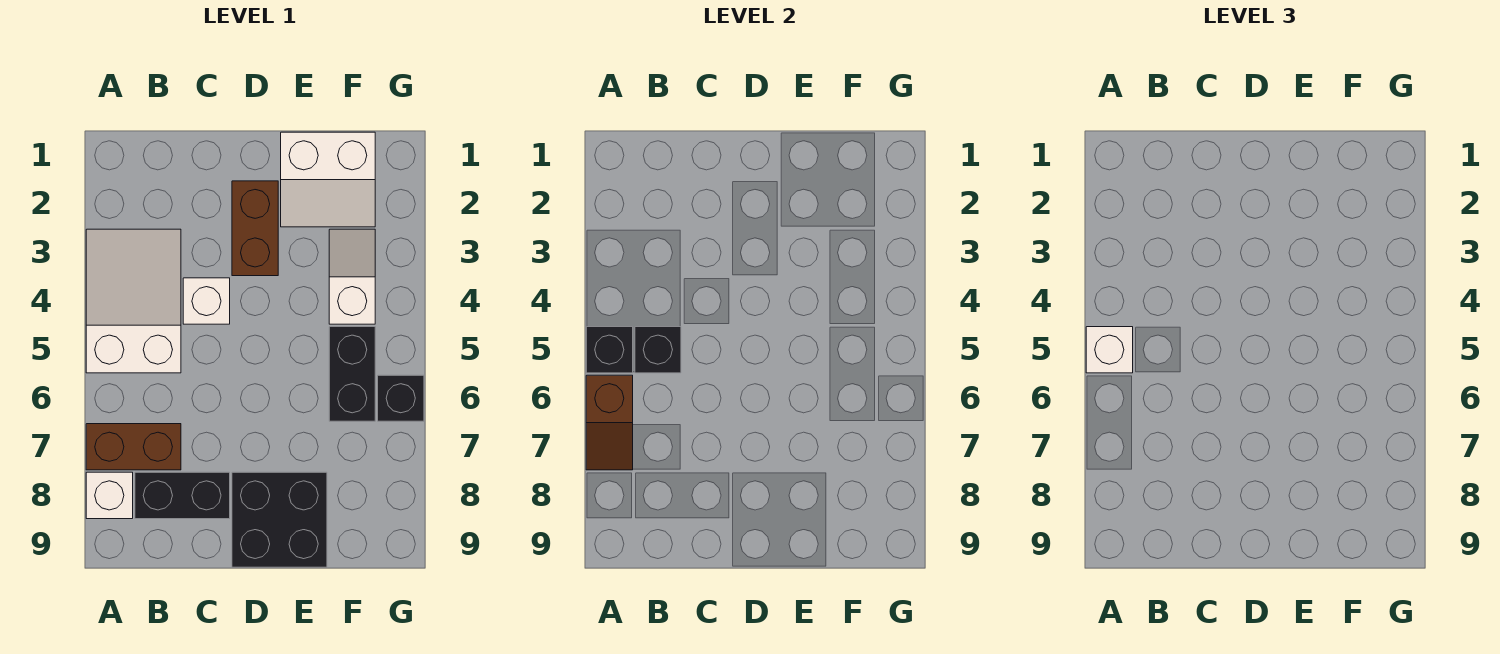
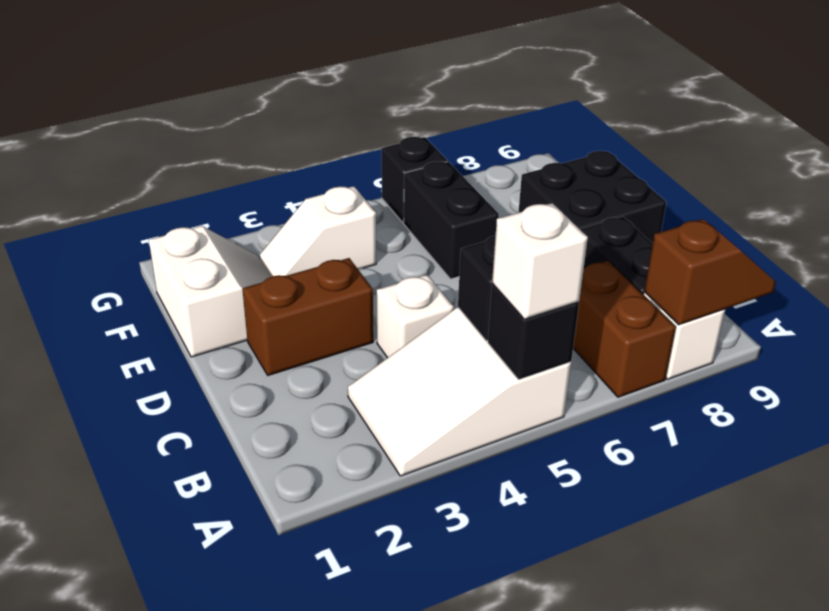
brown 1x2 slope [586,375,633,470] -> brown 1x2 slope moved to [644,219,776,325]
black 1x2 brick [329,327,375,421] -> black 1x2 brick turned to [404,162,499,279]

